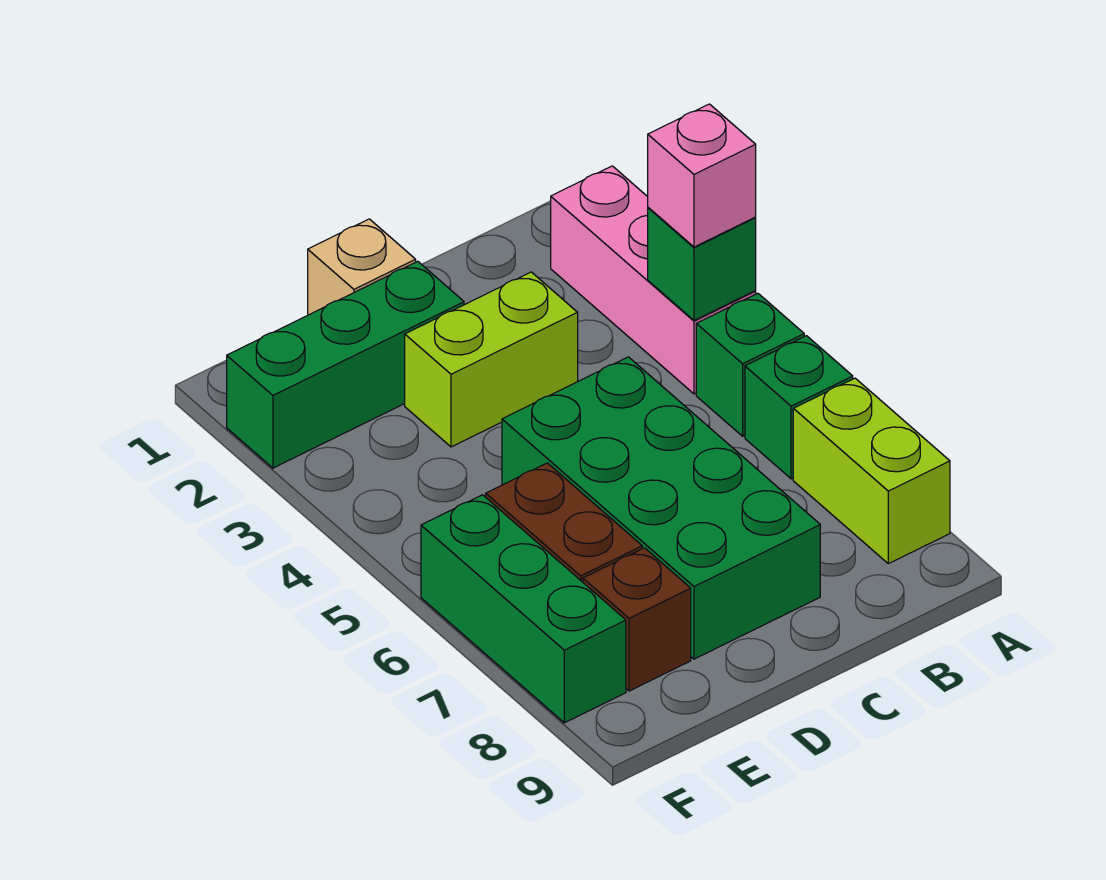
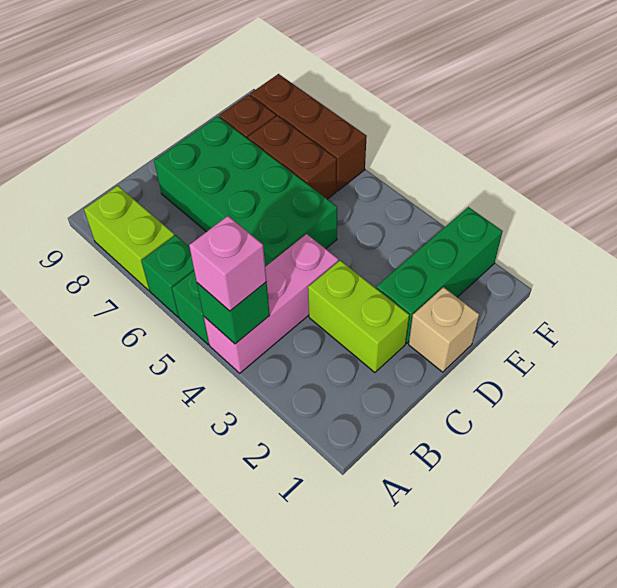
pink 1x3 brick [551,166,756,394] -> pink 1x3 brick turned to [204,234,338,373]
lime 1x2 brick [405,272,578,447] -> lime 1x2 brick turned to [308,260,409,372]
green 1x3 brick [421,495,626,723] -> brown 1x3 brick [250,74,367,191]

